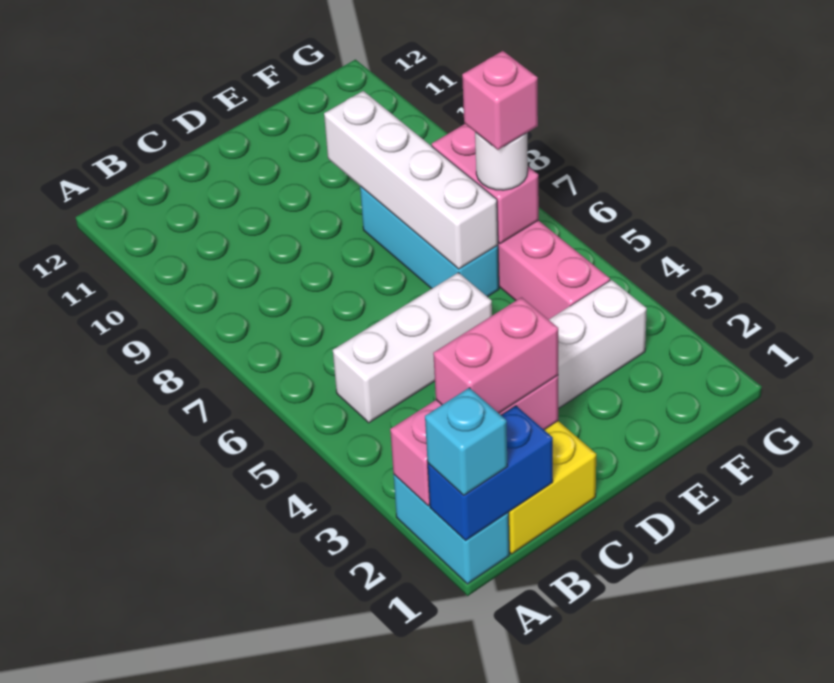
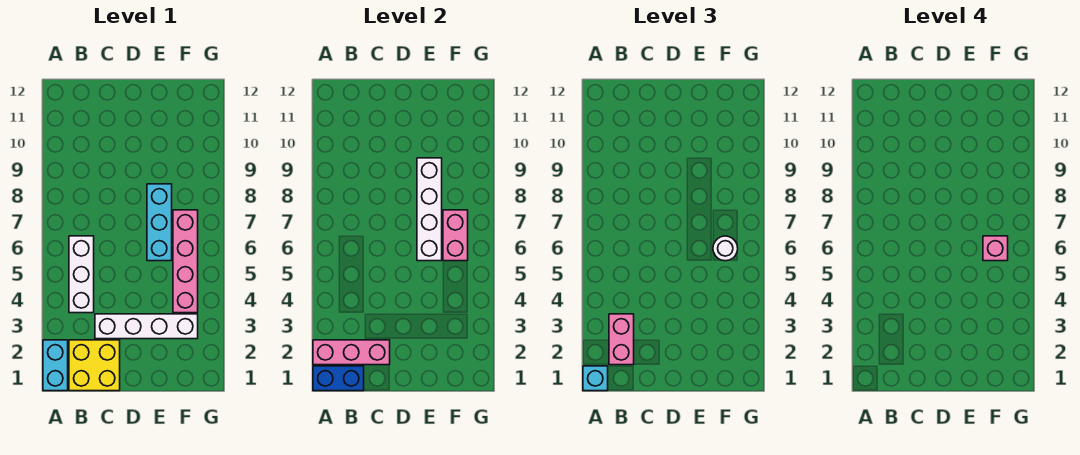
pink 1x2 brick [433,297,558,413] -> pink 1x2 brick turned to [609,314,634,365]
white 1x3 brick [333,273,492,423] -> white 1x3 brick turned to [69,236,94,313]

